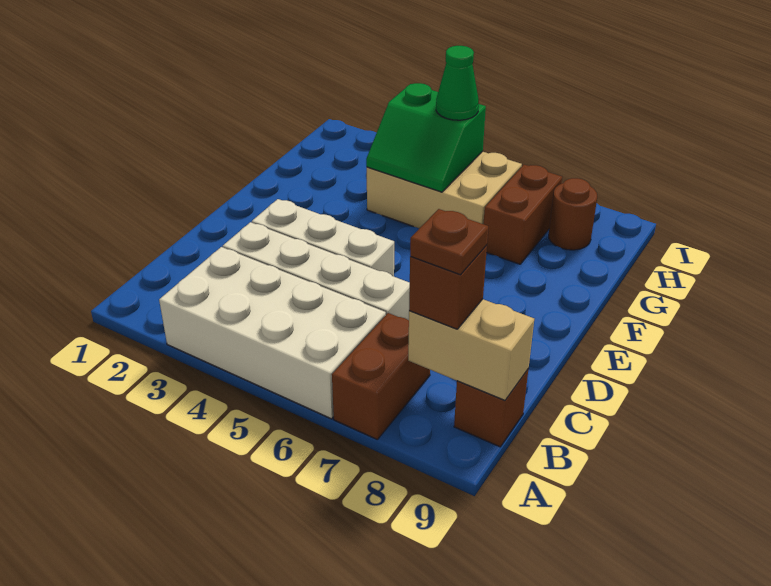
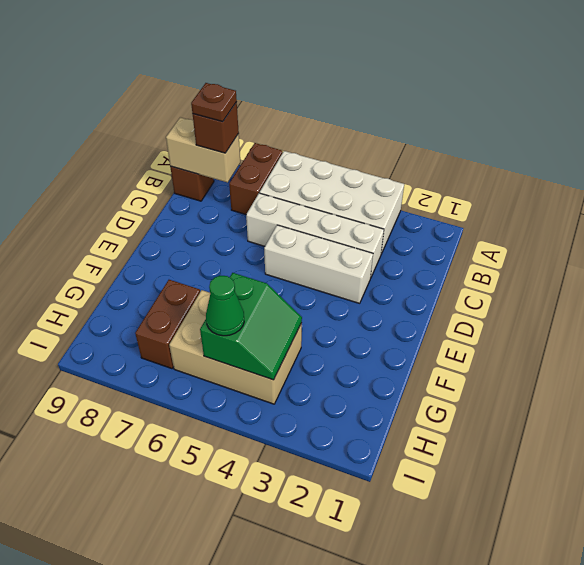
green 2x2 slope [366,83,486,192] -> green 2x2 slope turned to [200,273,302,380]
brown 1x1 round brick [549,178,597,250] -> none

